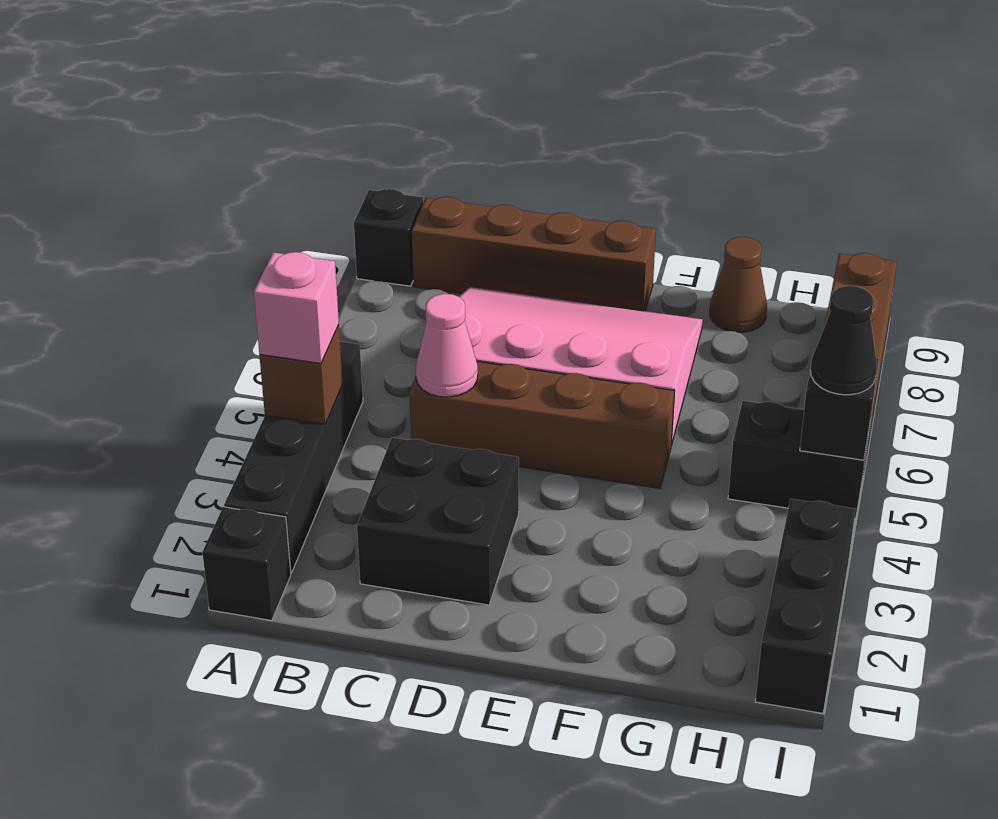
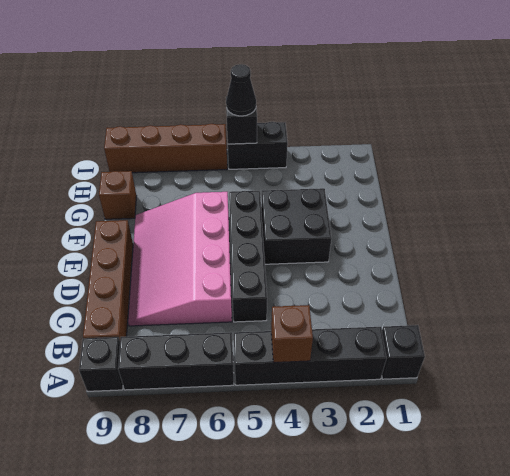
pink 1x1 brick [254,252,339,364] -> none
black 2x2 brick [357,437,519,605] -> black 2x2 brick moved to [261,188,332,264]
brown 1x4 brick [409,362,675,488] -> black 1x4 brick [229,191,267,322]
pink 1x1 cone [416,294,478,397] -> none
brown 1x1 cone [710,237,767,332] -> brown 1x1 brick [99,171,136,219]
black 1x2 brick [728,401,870,519] -> black 1x2 brick turned to [228,122,288,169]
black 1x3 brick [755,499,855,713] -> black 1x3 brick moved to [118,332,234,390]

